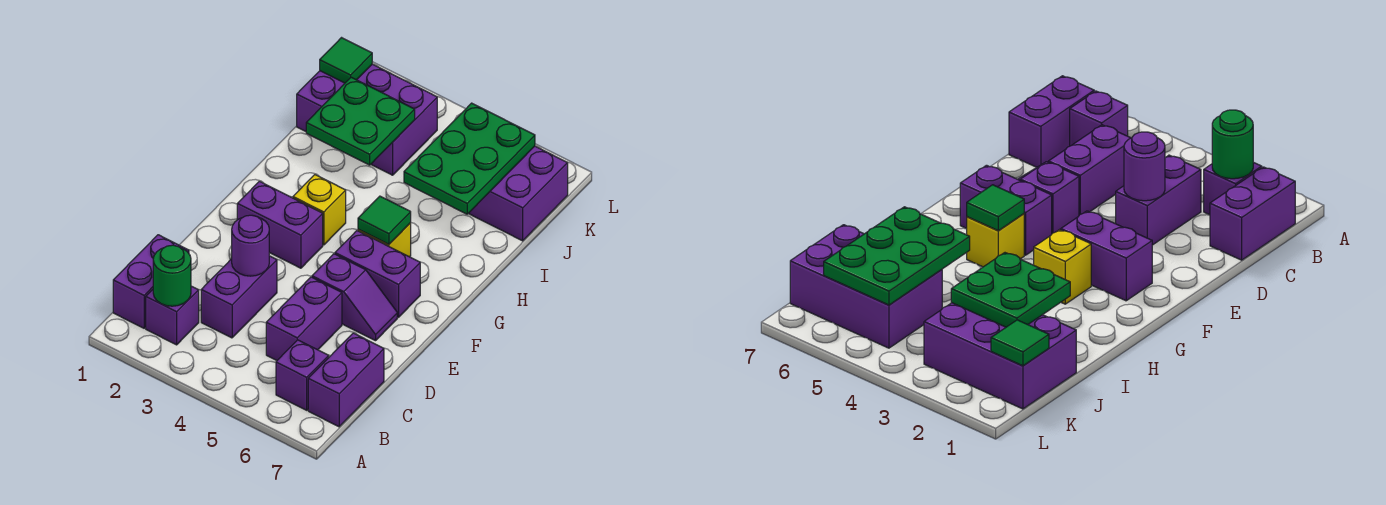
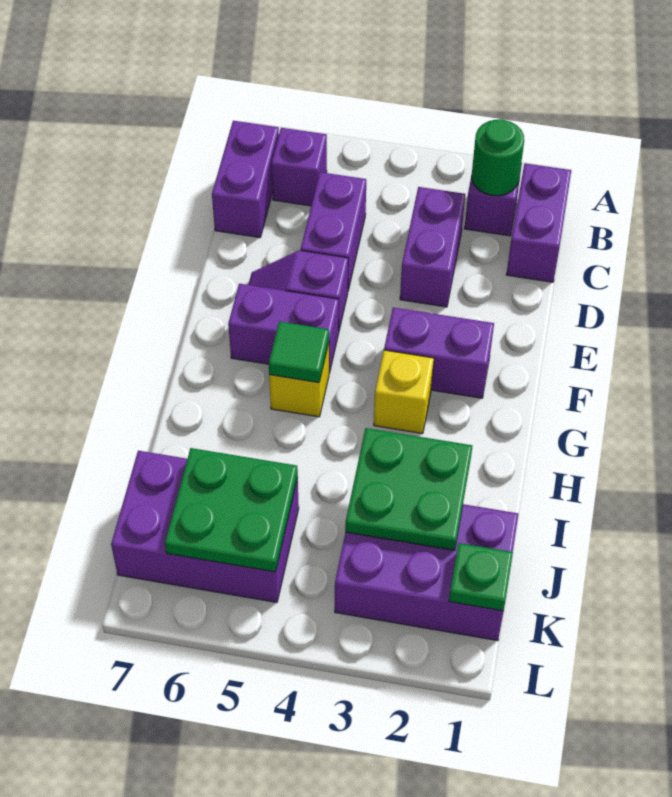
purple 1x1 round brick [232,215,269,276] -> none
green 2x3 plate [404,103,535,214] -> green 2x2 plate [165,448,298,572]
green 1x1 tile [320,38,372,83] -> green 1x1 plate [449,543,513,611]

